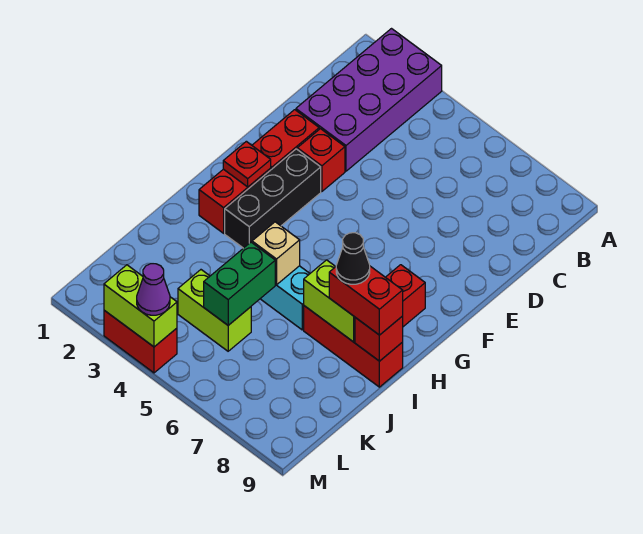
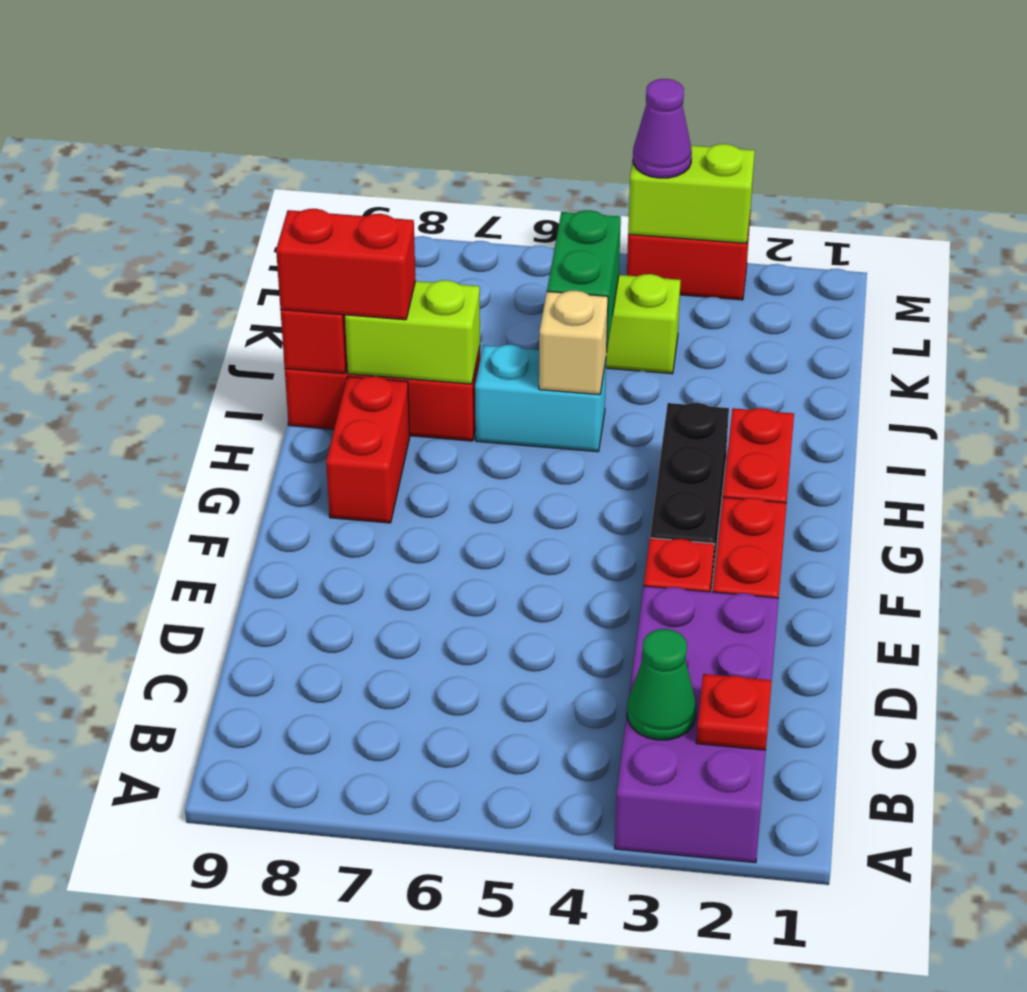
none -> green 1x1 cone [627,629,696,740]
red 1x1 plate [223,141,271,187] -> red 1x1 plate moved to [696,674,772,750]
black 1x1 cone [336,233,370,284] -> none

